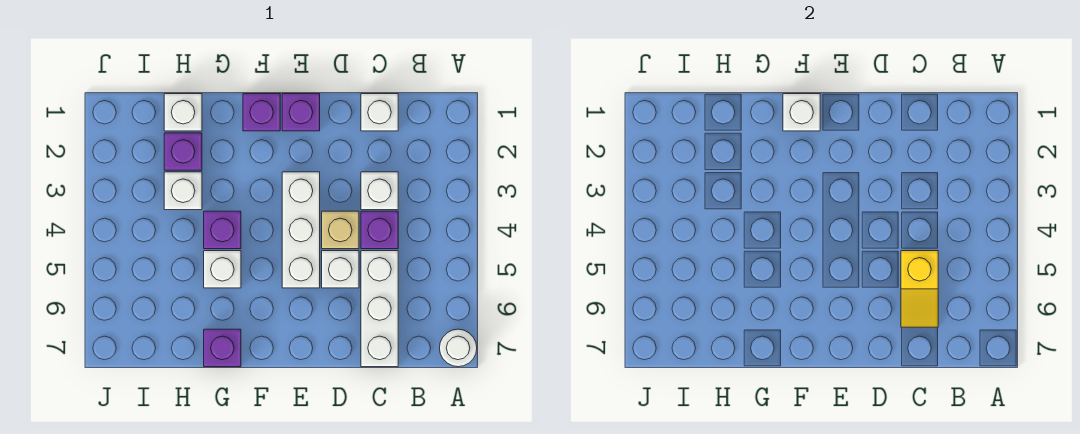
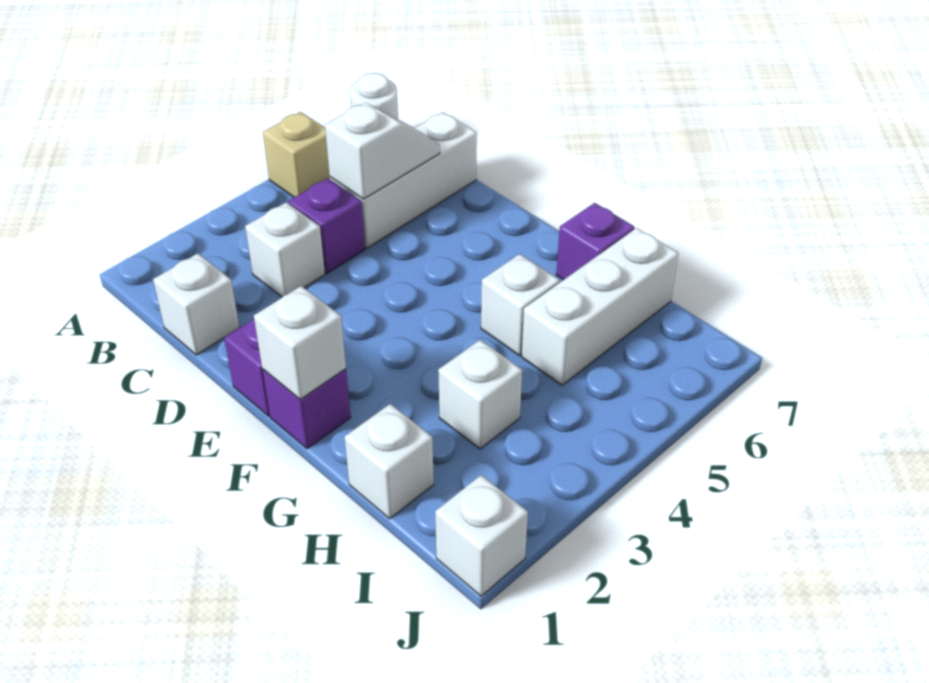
yellow 1x2 slope [901,251,938,327] -> white 1x2 slope [325,103,440,199]
tan 1x1 brick [322,211,359,249] -> tan 1x1 brick moved to [263,112,330,197]
white 1x1 brick [322,251,359,288] -> white 1x1 brick moved to [435,475,528,596]
white 1x3 brick [282,172,320,288] -> white 1x3 brick moved to [522,228,678,385]
purple 1x1 brick [204,211,241,249] -> none
purple 1x1 brick [164,133,202,170] -> none

